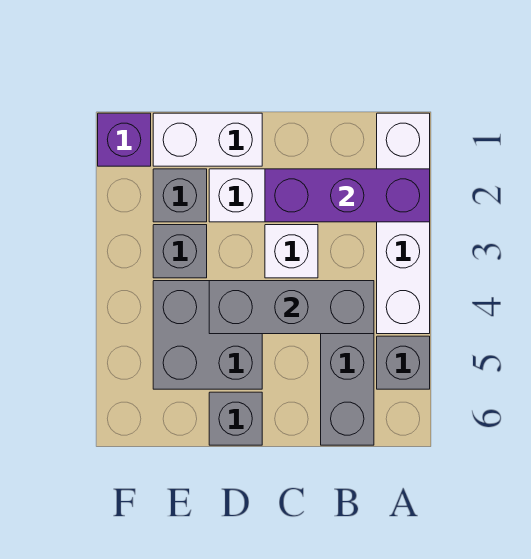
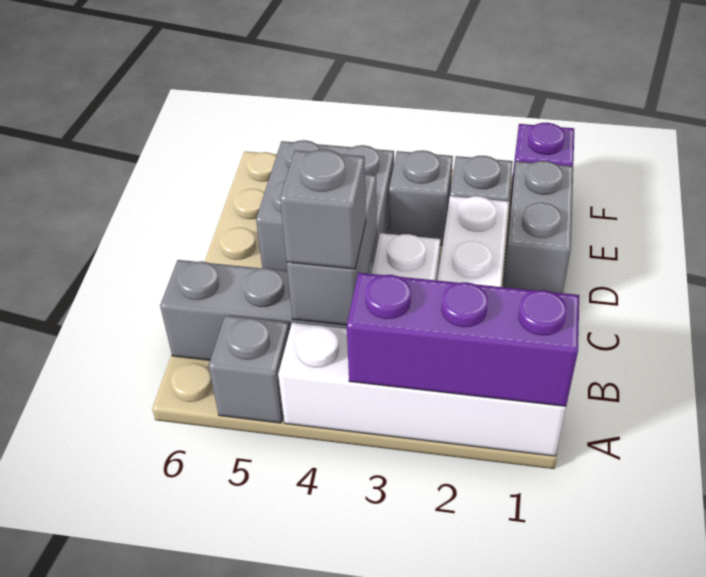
purple 1x3 brick [265,169,430,222] -> purple 1x3 brick turned to [347,273,579,406]
grey 1x3 brick [209,281,374,334] -> grey 1x2 brick [287,174,377,325]
white 1x2 brick [153,113,262,166] -> grey 1x2 brick [503,161,573,293]
grey 1x1 brick [209,392,262,445] -> grey 1x1 brick moved to [280,149,366,269]

